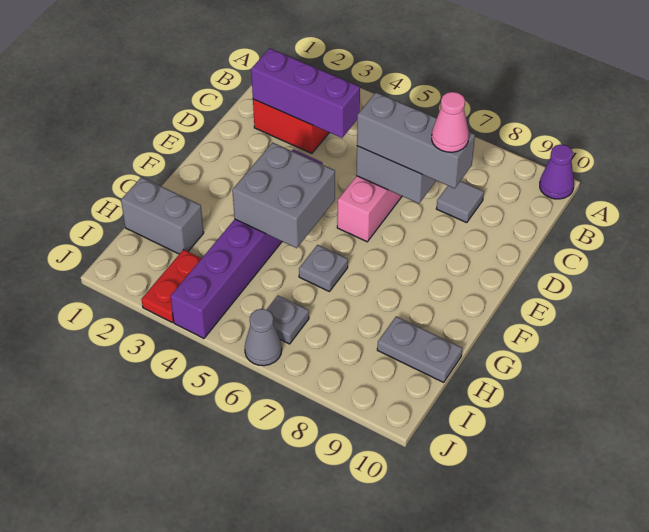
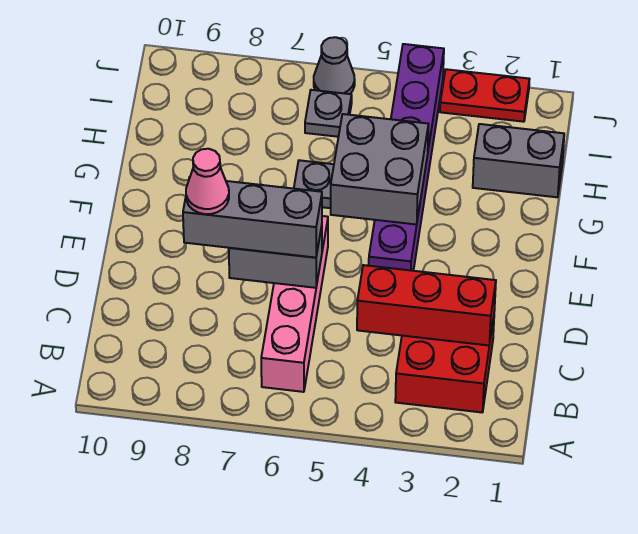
purple 1x1 cone [540,144,574,199] -> none
purple 1x3 brick [251,48,360,138] -> red 1x3 brick [357,265,496,345]
grey 1x1 tile [436,181,484,223] -> none
grey 1x2 plate [377,316,462,382] -> none
red 1x2 plate [141,249,202,322] -> red 1x2 plate turned to [440,69,530,122]

